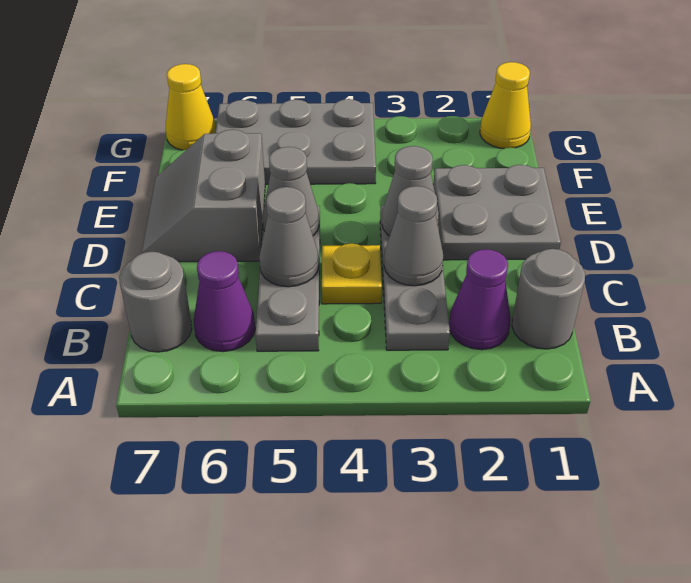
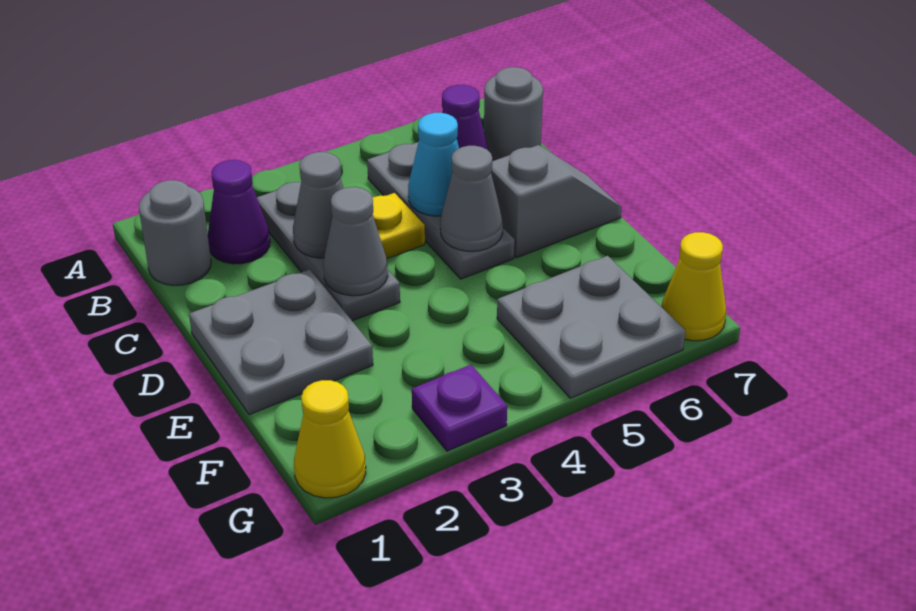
grey 1x1 cone [259,187,319,287] -> cyan 1x1 cone [408,113,459,216]
grey 2x2 slope [142,130,265,262] -> grey 1x2 slope [491,145,622,258]
grey 2x3 plate [215,99,376,184] -> grey 2x2 plate [497,256,685,398]
none -> purple 1x1 plate [412,365,507,451]

